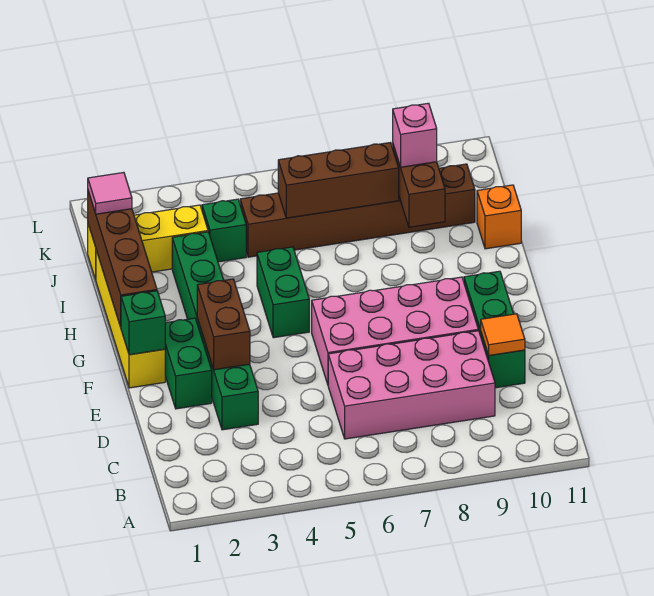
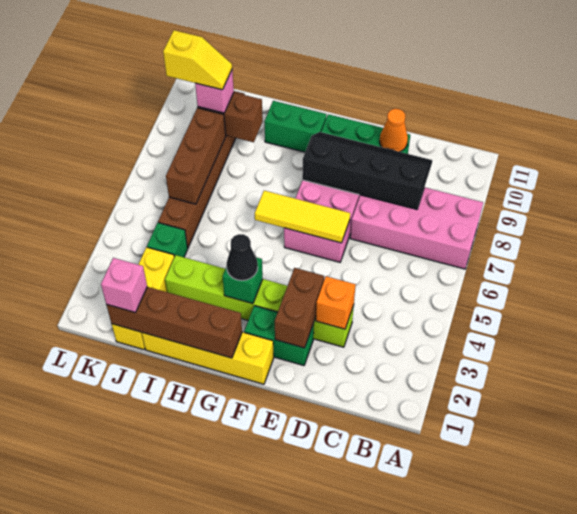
pink 2x4 brick [328,331,495,439] -> pink 2x4 brick turned to [350,187,483,269]
none -> black 2x4 slope [302,132,432,209]
green 1x6 brick [172,232,258,430] -> lime 1x6 brick [165,255,354,347]
orange 1x1 tile [481,314,525,356] -> orange 1x1 cone [380,109,408,152]
brown 1x2 brick [197,279,250,370] -> brown 1x2 brick turned to [275,268,324,348]
none -> yellow 1x3 tile [255,191,350,243]
green 1x1 brick [121,291,165,355] -> green 1x1 brick moved to [223,257,263,304]
none -> black 1x1 cone [226,234,258,280]
green 1x2 brick [257,247,309,338] -> green 1x2 brick moved to [264,101,327,152]
orange 1x1 brick [477,185,521,249] -> orange 1x1 brick moved to [316,276,356,329]
pink 1x1 tile [88,172,132,214] -> pink 1x1 brick [101,258,147,313]
none -> yellow 1x2 slope [163,30,232,90]

